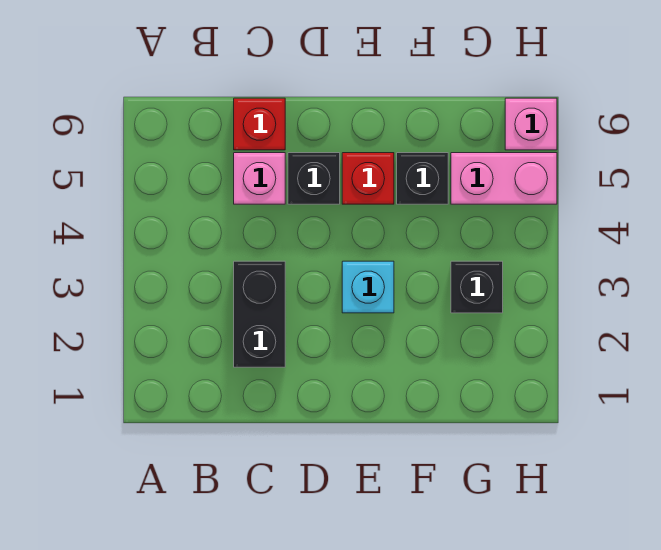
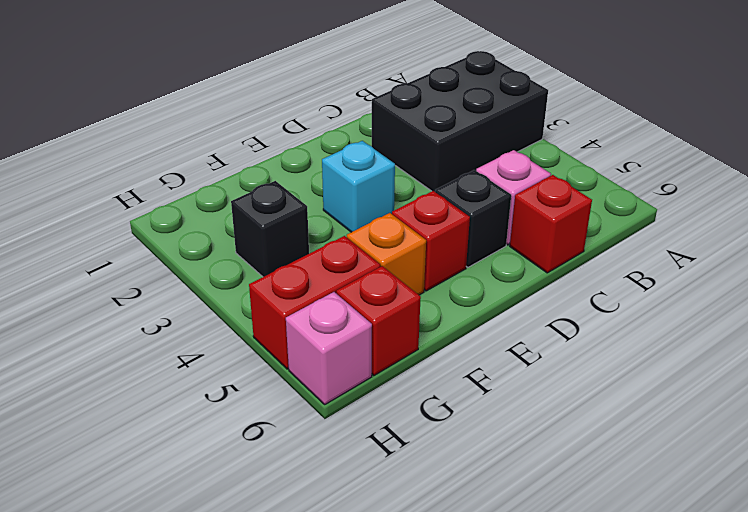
black 1x2 brick [234,261,285,367] -> black 2x3 brick [372,51,548,192]
black 1x1 brick [397,153,448,204] -> orange 1x1 brick [347,213,426,295]
pink 1x2 brick [451,153,557,204] -> red 1x2 brick [249,236,380,369]
none -> red 1x1 brick [336,266,421,376]

